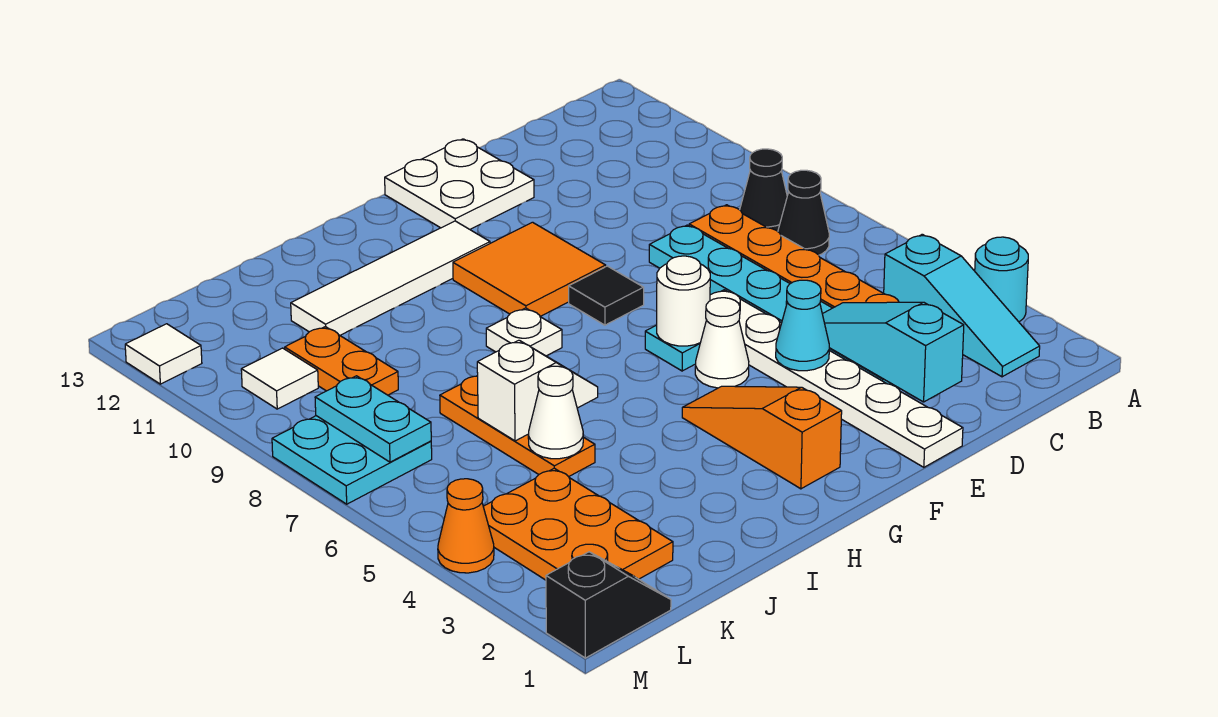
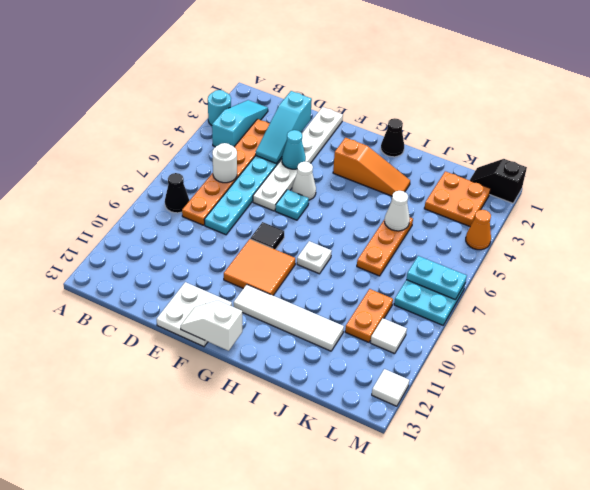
black 1x1 cone [778,170,829,255] -> black 1x1 cone moved to [381,118,404,157]
white 1x1 round brick [657,256,710,346] -> white 1x1 round brick moved to [212,143,237,183]
orange 1x3 slope [682,386,842,489] -> orange 1x3 slope turned to [333,138,410,196]
white 1x2 slope [477,340,598,441] -> white 1x2 slope moved to [180,300,242,351]
orange 2x3 plate [483,468,673,580] -> orange 2x2 plate [424,171,491,226]
cyan 1x2 plate [315,376,431,462] -> cyan 1x2 plate turned to [406,256,467,300]

